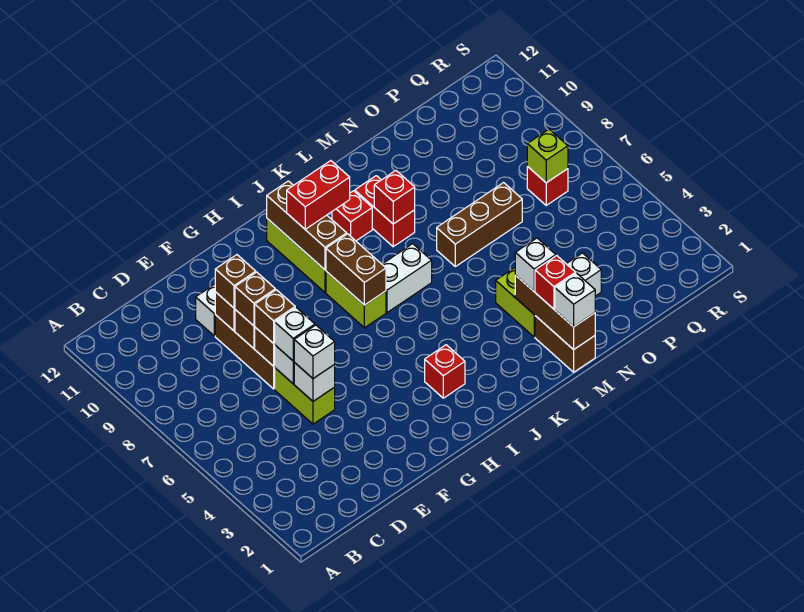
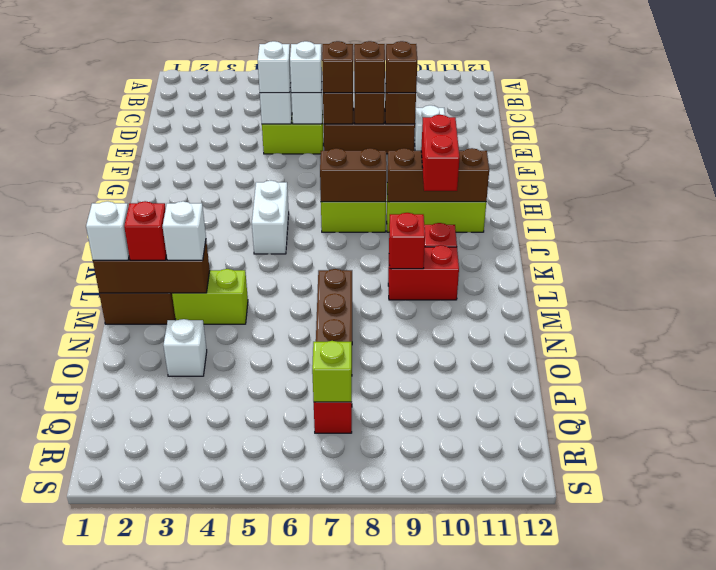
red 1x1 brick [425,345,465,398] -> none
white 1x2 brick [382,244,432,312] -> white 1x2 brick moved to [252,181,289,254]

